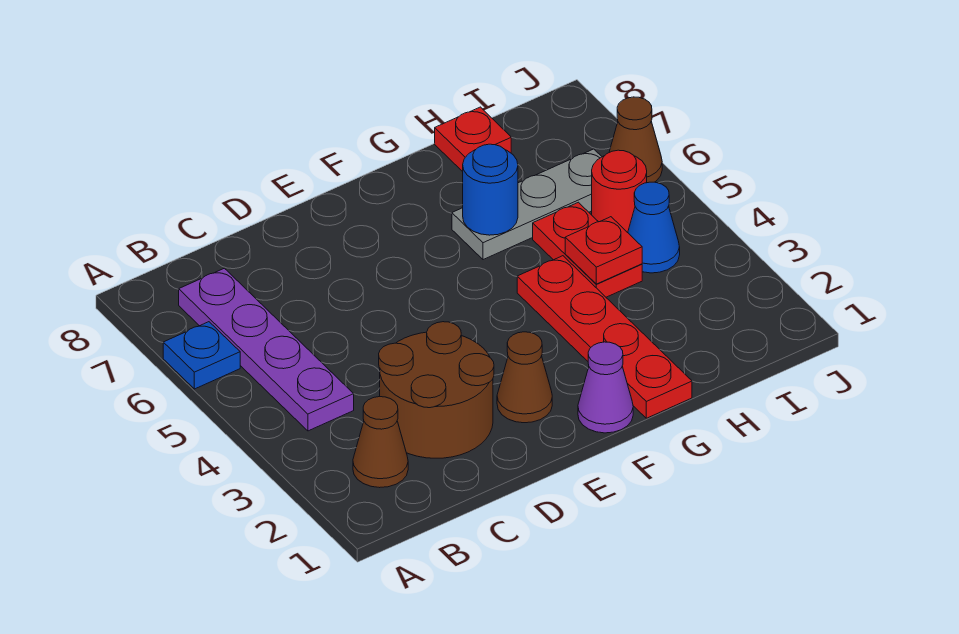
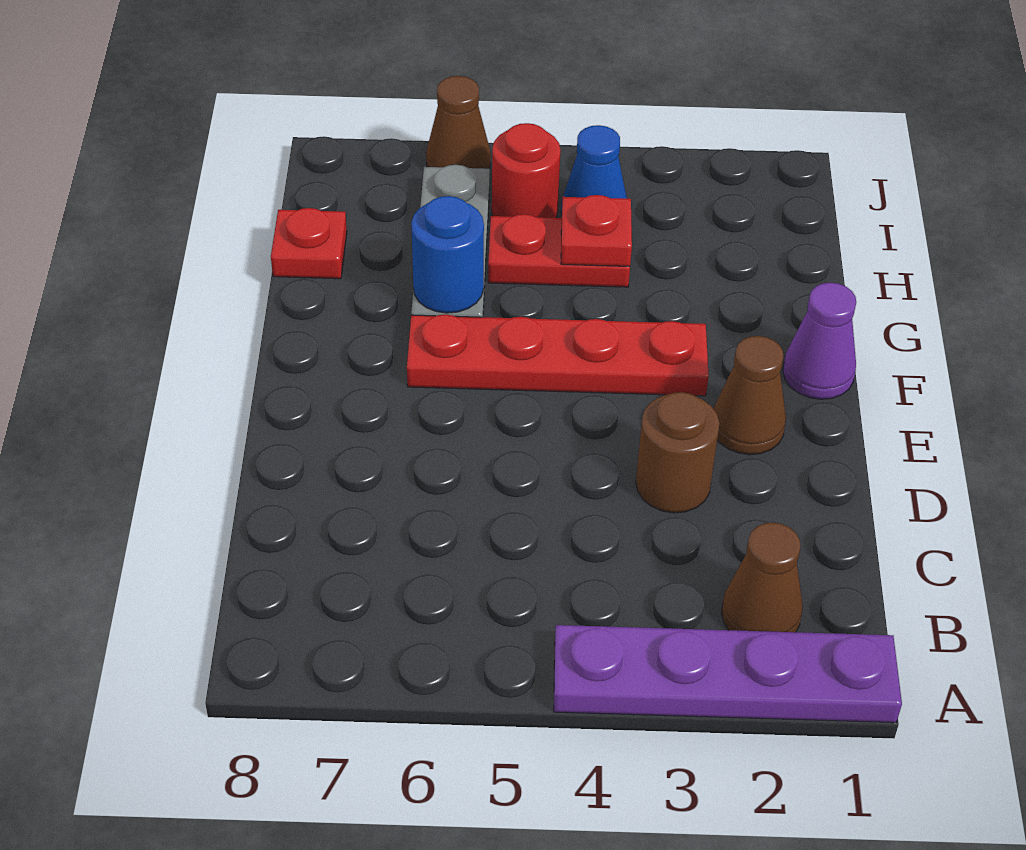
blue 1x1 plate [163,322,240,389] -> none
purple 1x4 plate [179,268,354,431] -> purple 1x4 plate moved to [554,625,902,723]
brown 2x2 round brick [379,322,494,458] -> brown 1x1 round brick [636,392,720,513]
red 1x4 plate [517,256,692,418] -> red 1x4 plate moved to [407,314,709,396]

